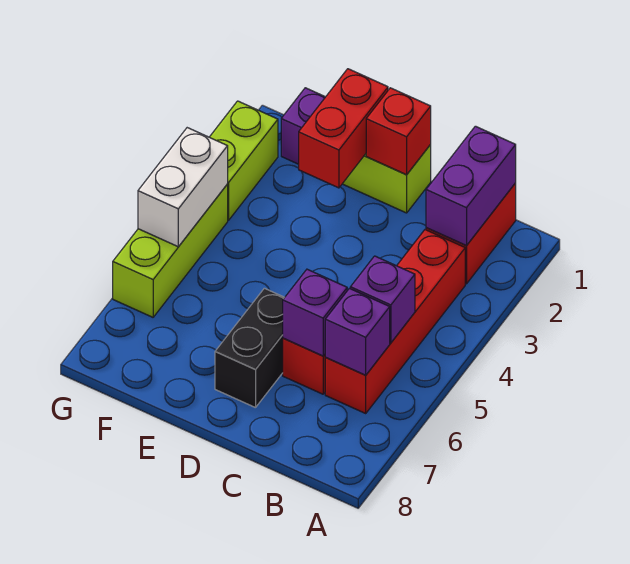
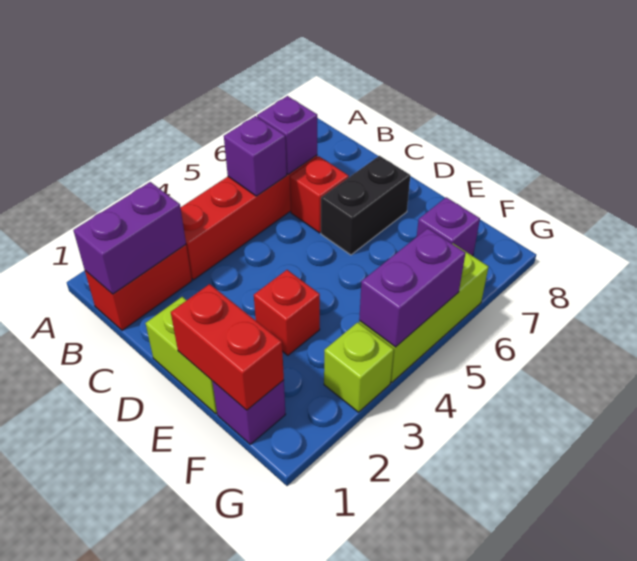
purple 1x1 brick [283,269,347,356] -> purple 1x1 brick moved to [417,197,480,256]
red 1x1 brick [366,88,431,175] -> red 1x1 brick moved to [254,270,320,355]
red 1x2 brick [299,69,388,188] -> red 1x2 brick turned to [171,284,284,410]
lime 1x2 brick [210,101,278,220] -> lime 1x1 brick [324,322,394,412]
white 1x2 brick [138,128,228,247] -> purple 1x2 brick [359,228,466,347]

